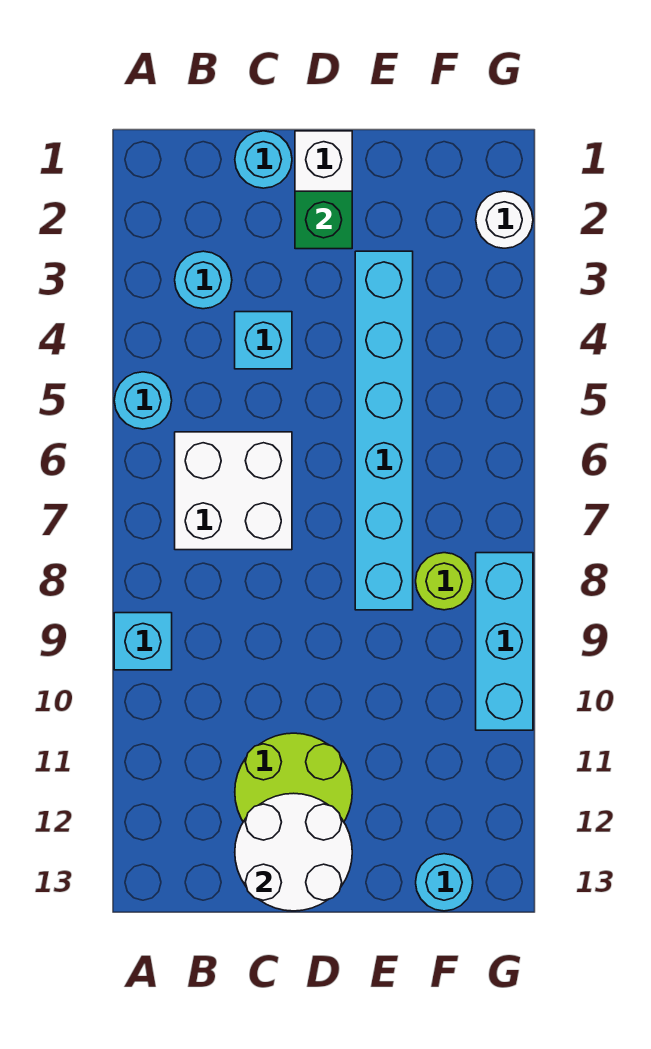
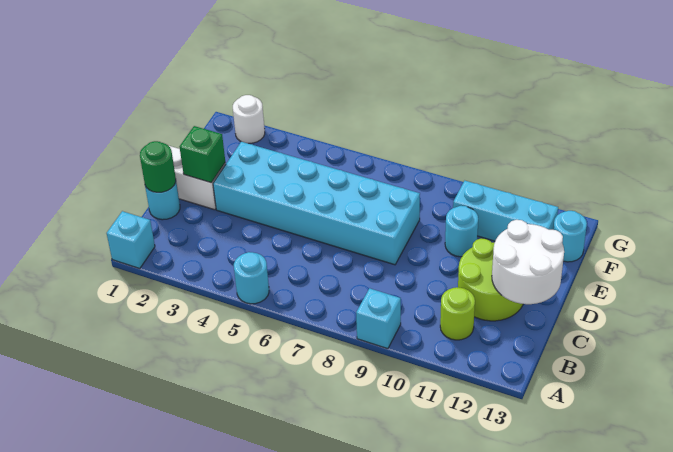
cyan 1x1 round brick [175,251,232,309] -> cyan 1x1 round brick moved to [445,206,478,257]
white 2x2 brick [175,432,292,550] -> none
none -> green 1x1 round brick [140,141,176,192]
cyan 1x1 brick [235,312,292,369] -> cyan 1x1 brick moved to [107,211,155,269]
cyan 1x6 brick [355,251,413,610] -> cyan 2x6 brick [213,142,420,265]
lime 1x1 round brick [416,553,473,610] -> lime 1x1 round brick moved to [440,287,475,340]
cyan 1x3 brick [476,553,533,730] -> cyan 1x3 brick moved to [453,181,558,241]

